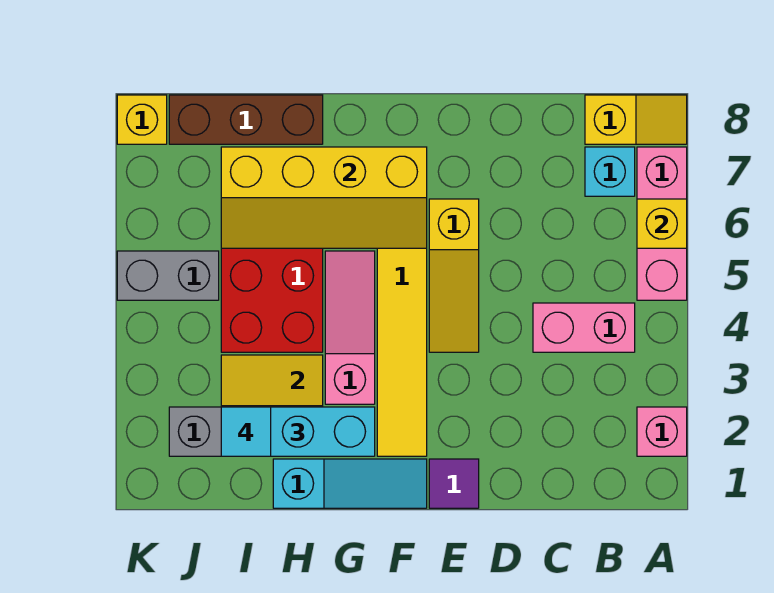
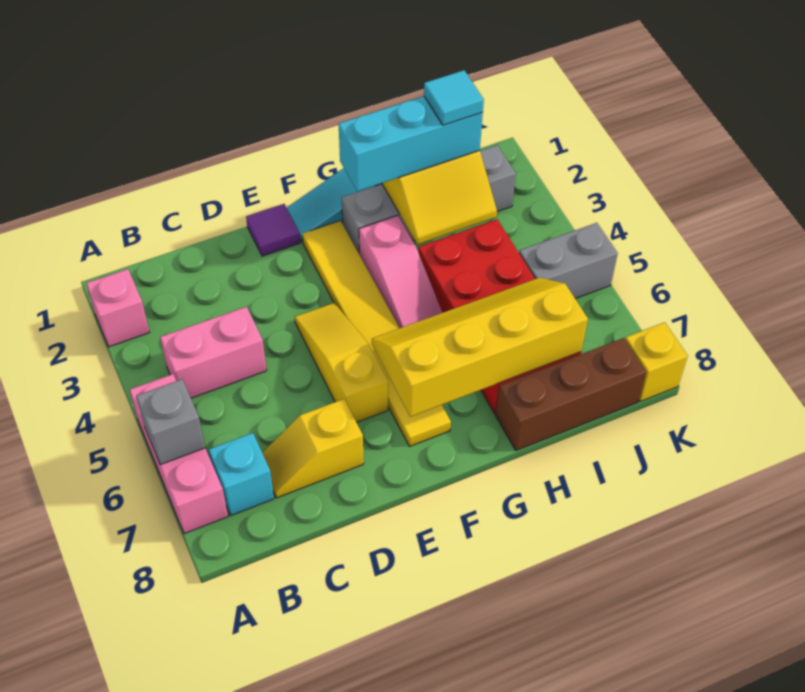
yellow 1x1 brick [637,199,687,248] -> grey 1x1 brick [136,379,205,465]
yellow 1x2 slope [585,95,687,144] -> yellow 1x2 slope moved to [262,399,364,498]

